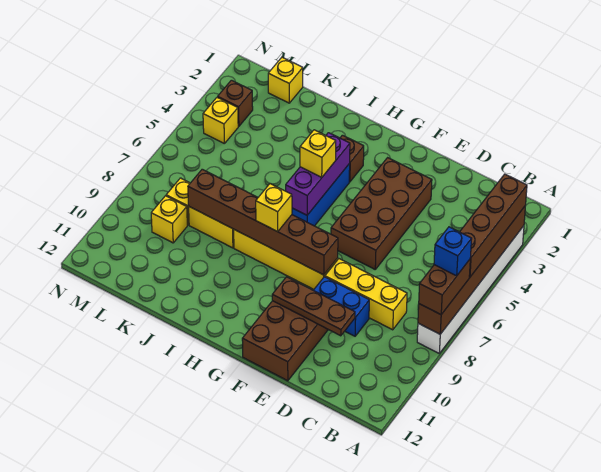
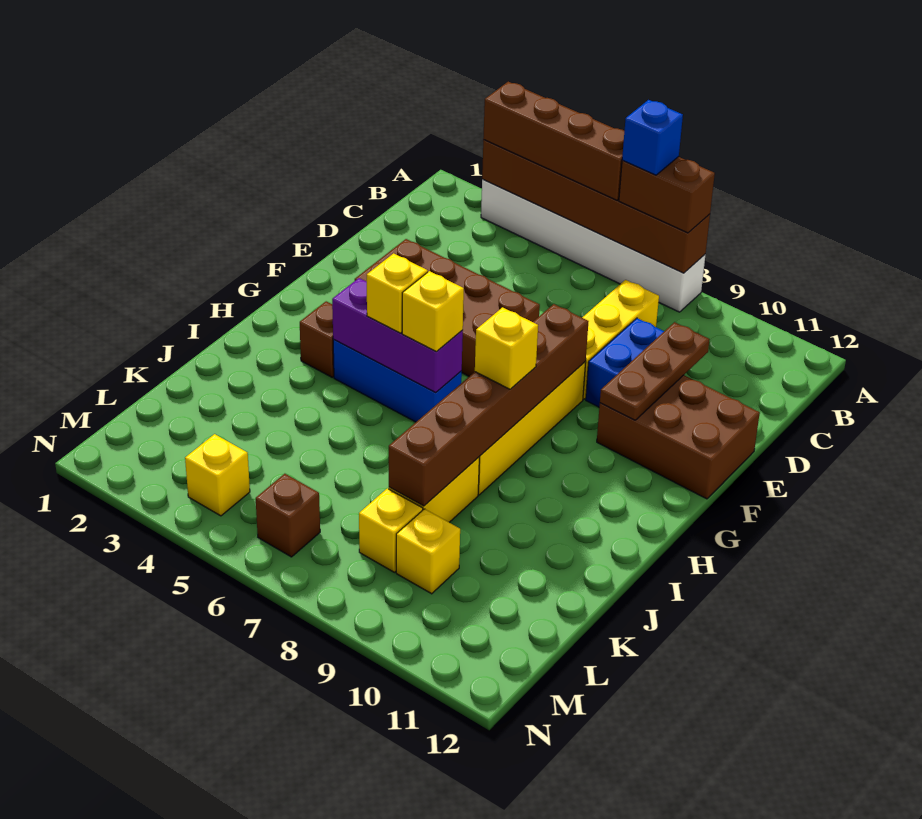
yellow 1x1 brick [268,57,303,103] -> yellow 1x1 brick moved to [402,271,464,351]
brown 1x1 brick [218,80,253,126] -> brown 1x1 brick moved to [256,474,320,557]

